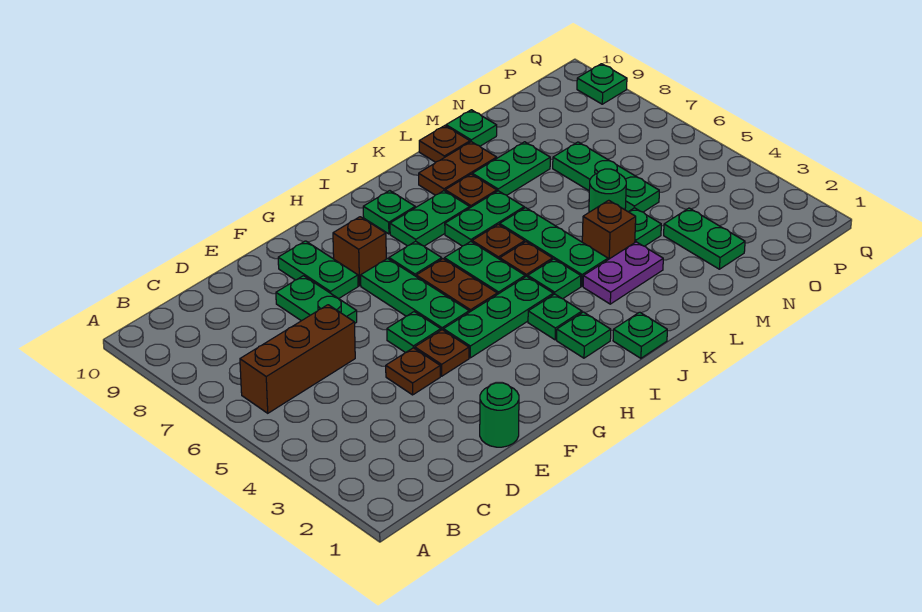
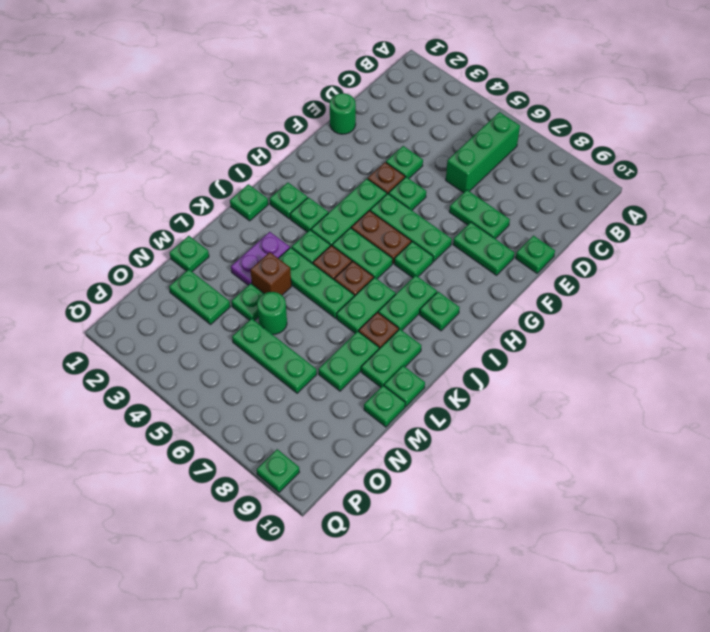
brown 1x3 brick [240,305,355,413] -> green 1x3 brick [446,112,520,193]
brown 1x1 plate [386,348,440,395] -> green 1x1 plate [386,146,423,178]
none -> green 1x1 plate [516,236,555,273]
brown 1x1 brick [333,217,386,286] -> none
brown 1x2 plate [419,142,497,195] -> green 1x2 plate [361,329,421,387]
brown 1x1 plate [419,126,470,162] -> green 1x1 plate [384,366,425,407]
none -> green 1x1 plate [170,236,209,271]

